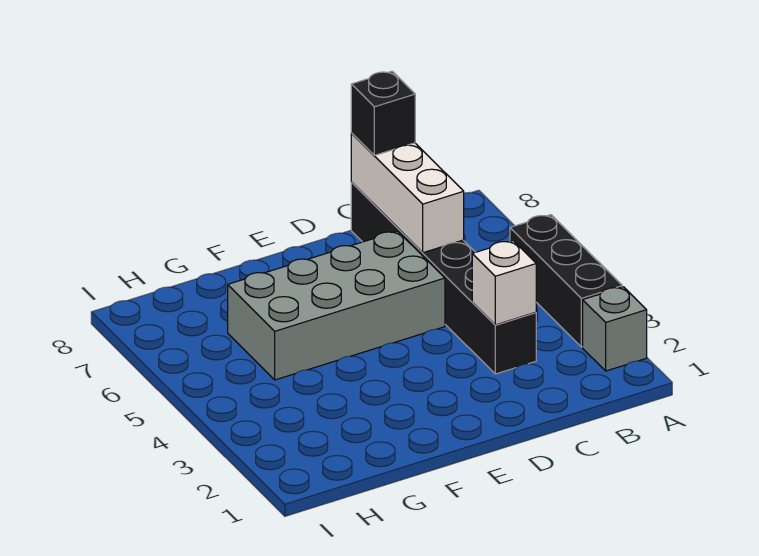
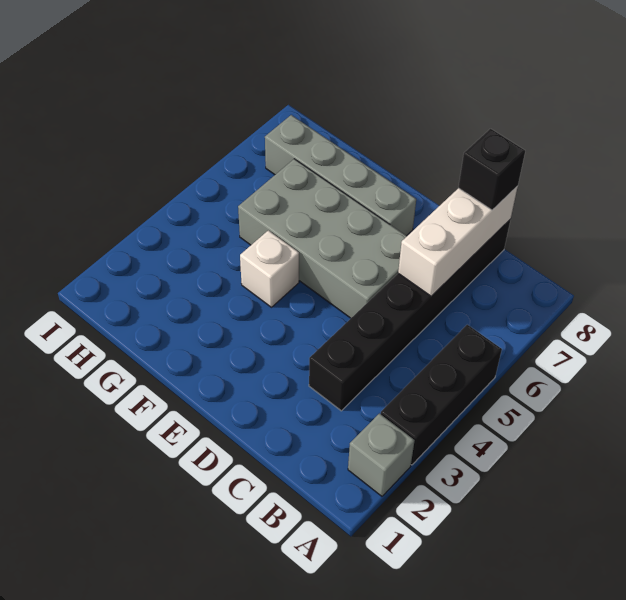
white 1x1 brick [472,241,536,325] -> white 1x1 brick moved to [240,230,299,307]
none -> grey 1x4 brick [265,115,416,236]

